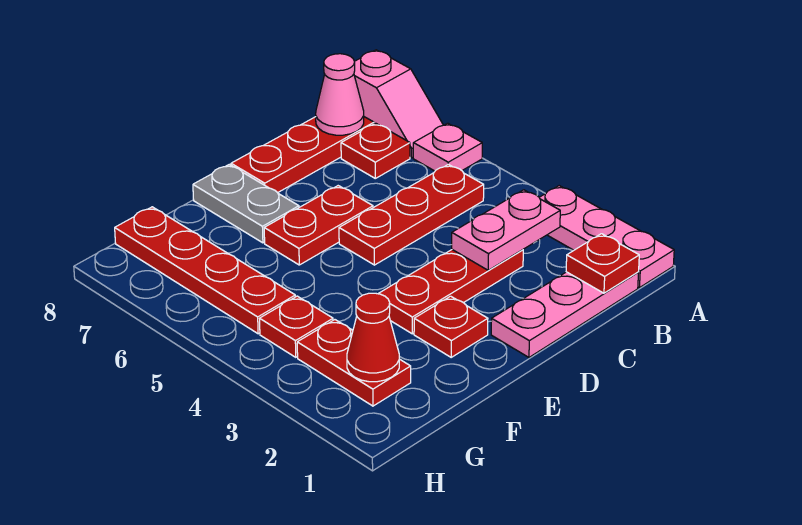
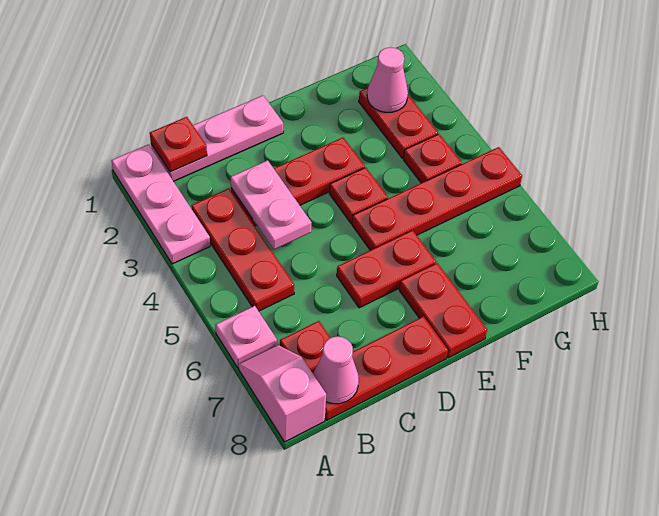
pink 1x2 plate [452,190,560,270] -> pink 1x2 plate turned to [231,160,312,249]
red 1x3 plate [339,164,484,265] -> red 1x3 plate turned to [191,189,294,311]
red 1x1 plate [414,296,488,357] -> red 1x1 plate moved to [329,167,388,223]
grey 1x2 plate [193,164,299,243] -> red 1x2 plate [399,263,487,358]
red 1x1 cone [347,293,399,382] -> pink 1x1 cone [367,47,408,112]
red 1x4 plate [115,207,295,334] -> red 1x4 plate turned to [352,147,522,250]

